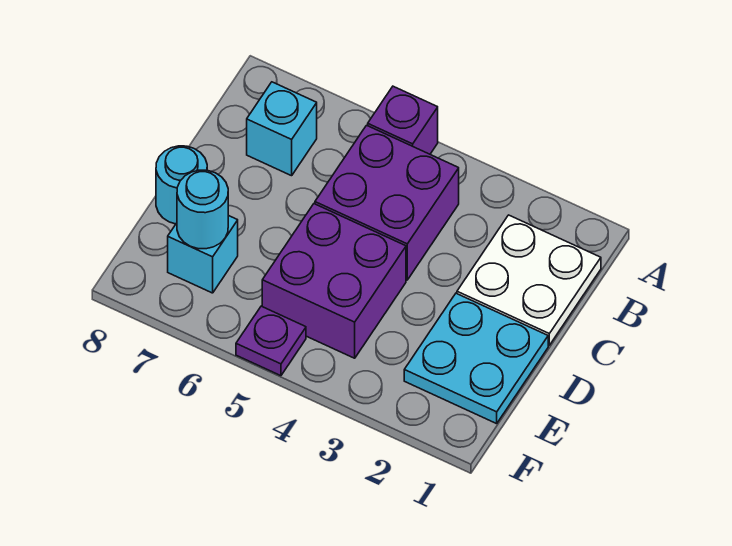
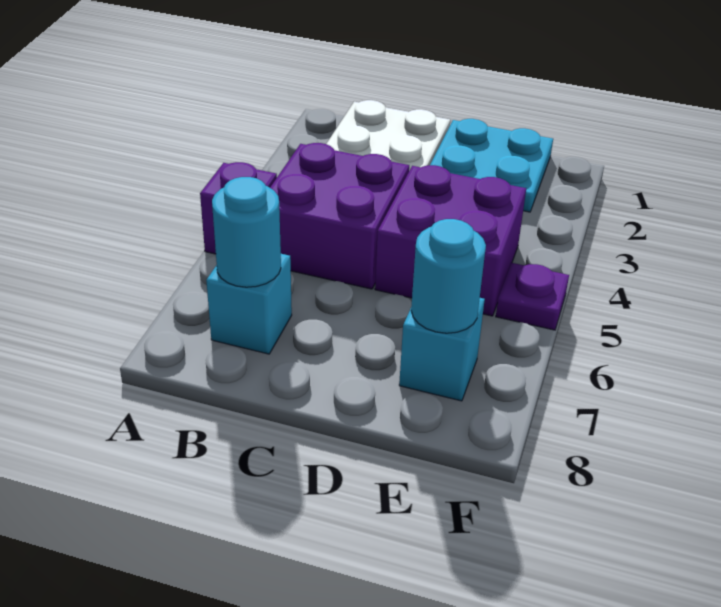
cyan 1x1 round brick [156,146,207,224] -> cyan 1x1 round brick moved to [212,177,281,287]

